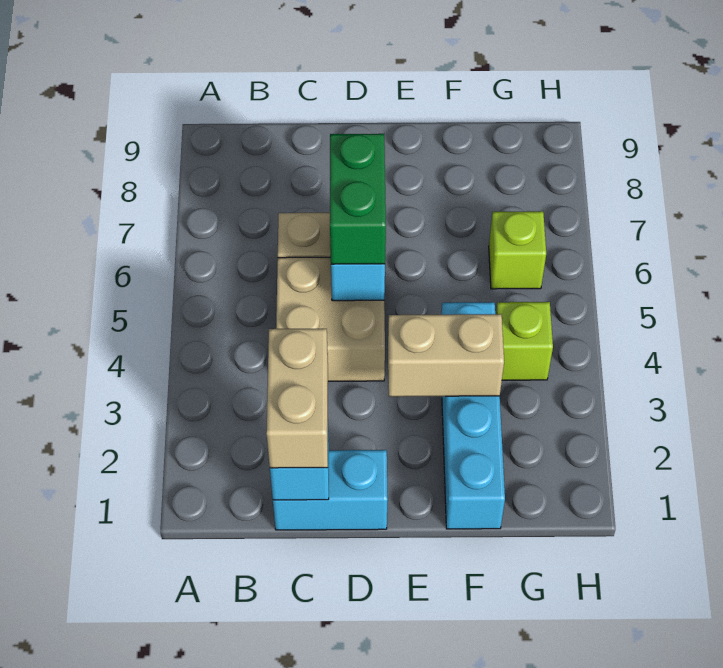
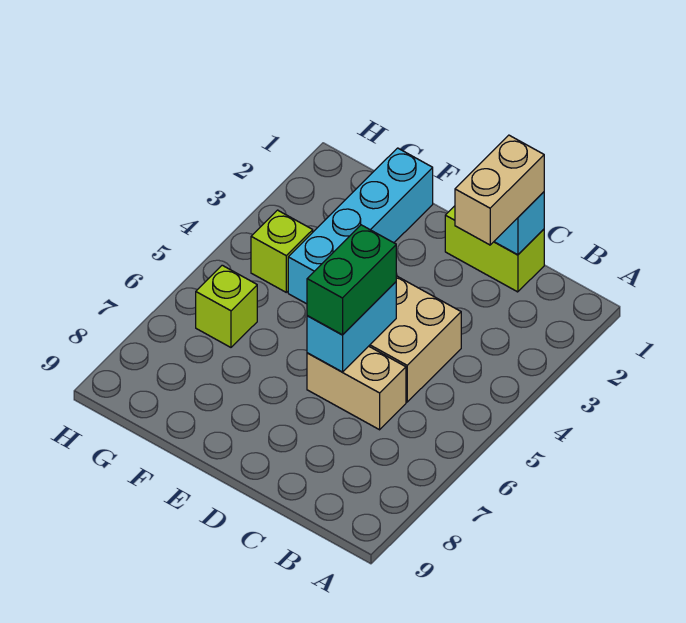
cyan 1x2 brick [273,450,388,530] -> lime 1x2 brick [445,206,544,292]
tan 1x2 brick [388,314,504,397] -> none

